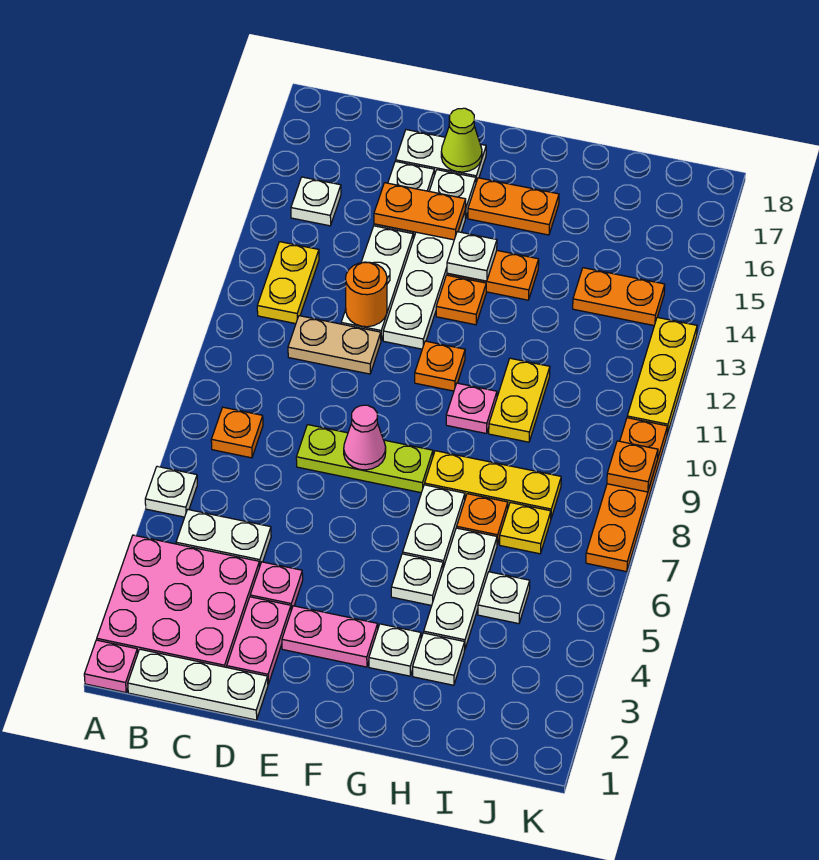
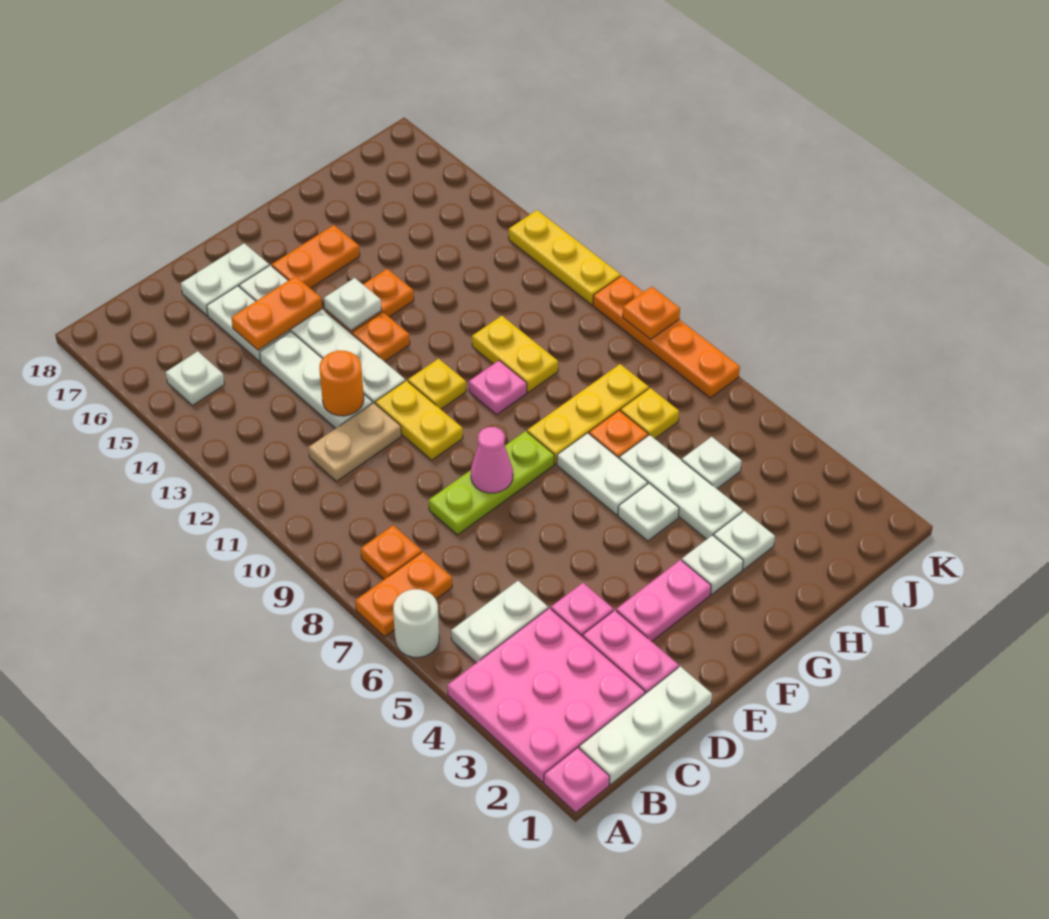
white 1x1 plate [145,466,197,517] -> white 1x1 round brick [393,589,439,657]
yellow 1x2 plate [257,242,319,324] -> yellow 1x2 plate moved to [375,381,463,460]
lime 1x1 cone [441,108,482,172] -> none
orange 1x1 plate [415,341,465,391] -> yellow 1x1 plate [408,359,466,409]
orange 1x2 plate [573,268,665,325] -> orange 1x2 plate moved to [355,552,452,637]

